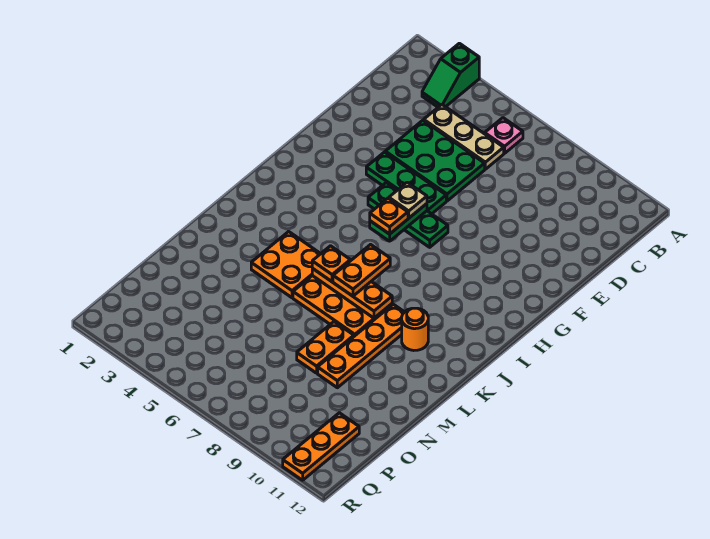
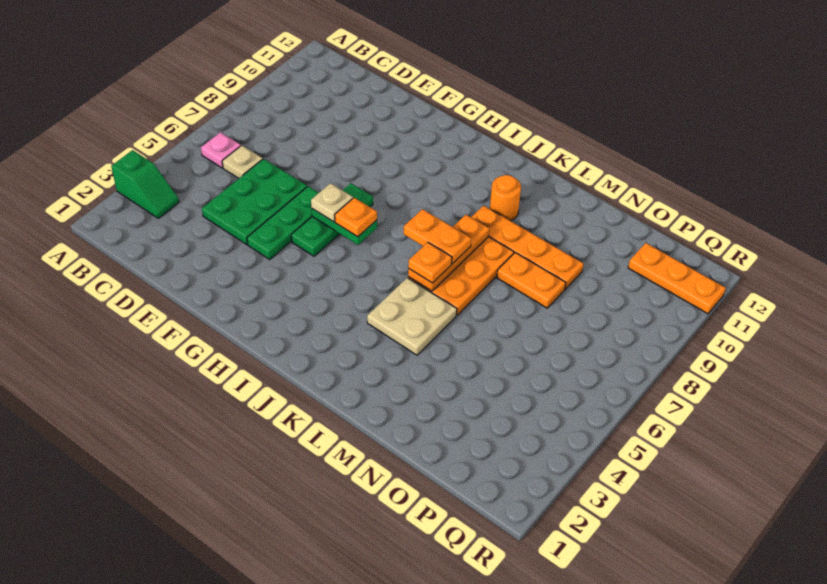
tan 1x3 plate [424,105,504,169] -> tan 1x1 plate [222,145,262,179]
orange 2x2 plate [251,232,320,298] -> tan 2x2 plate [367,278,457,355]

